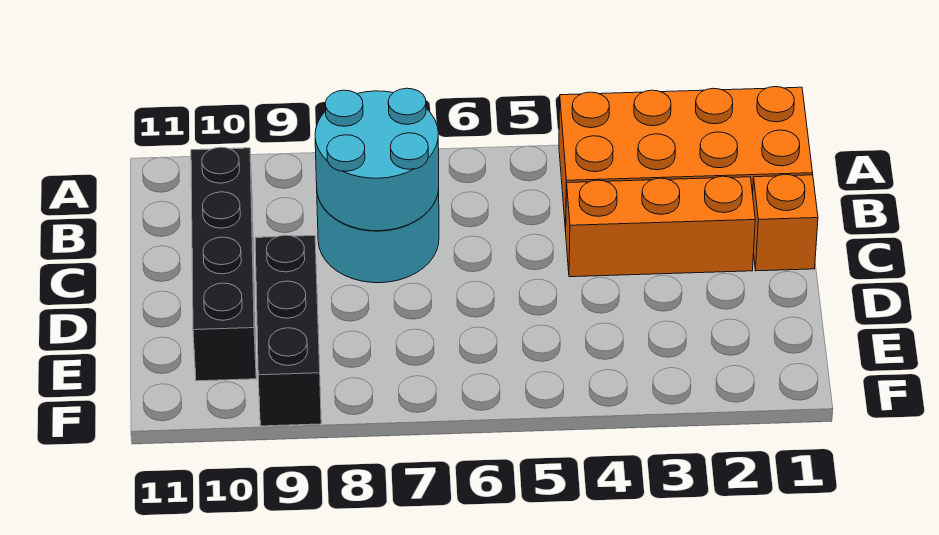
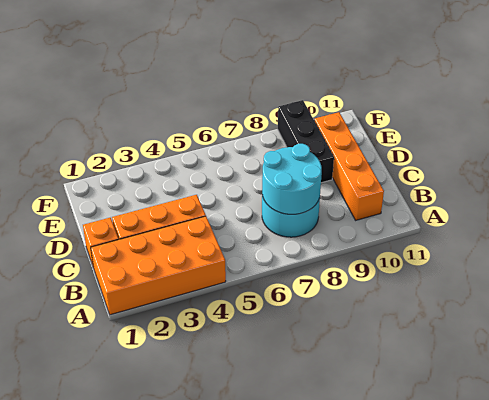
black 1x4 brick [191,147,256,381] -> orange 1x4 brick [314,112,384,220]

